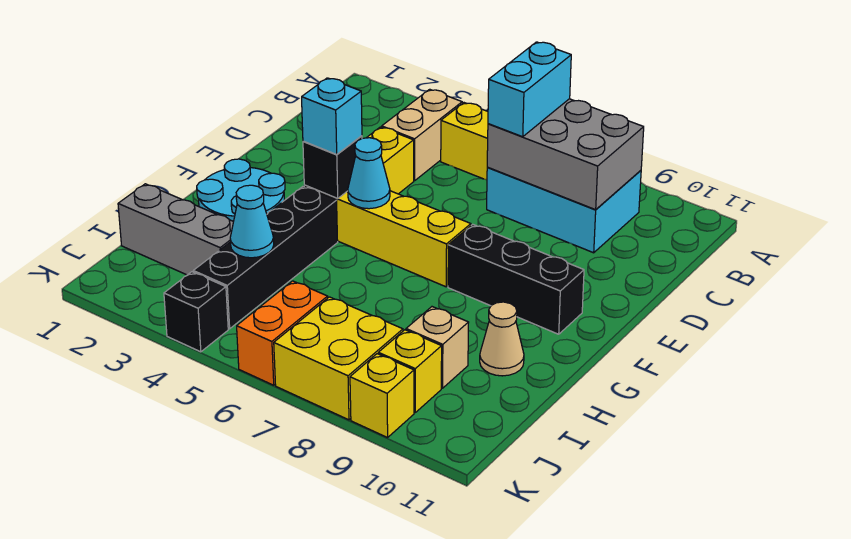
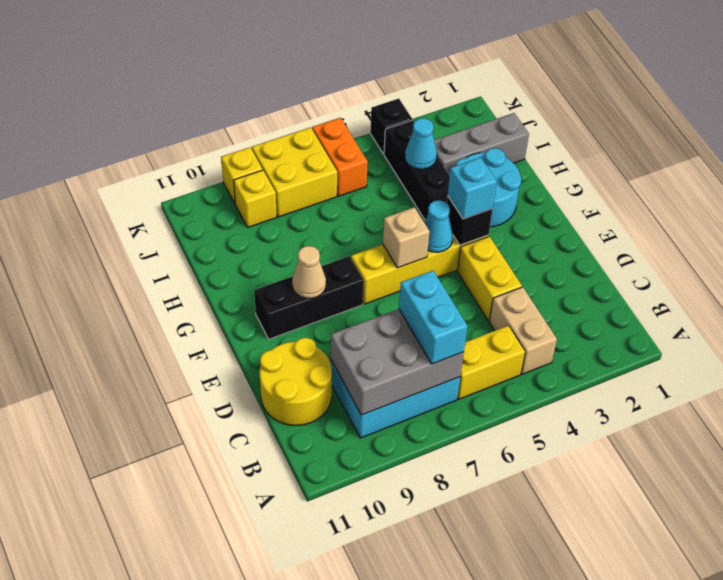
none -> yellow 2x2 round brick [260,338,332,425]
tan 1x1 cone [480,302,524,376] -> tan 1x1 cone moved to [292,246,326,298]
tan 1x1 brick [406,307,469,388] -> tan 1x1 brick moved to [383,207,430,268]

